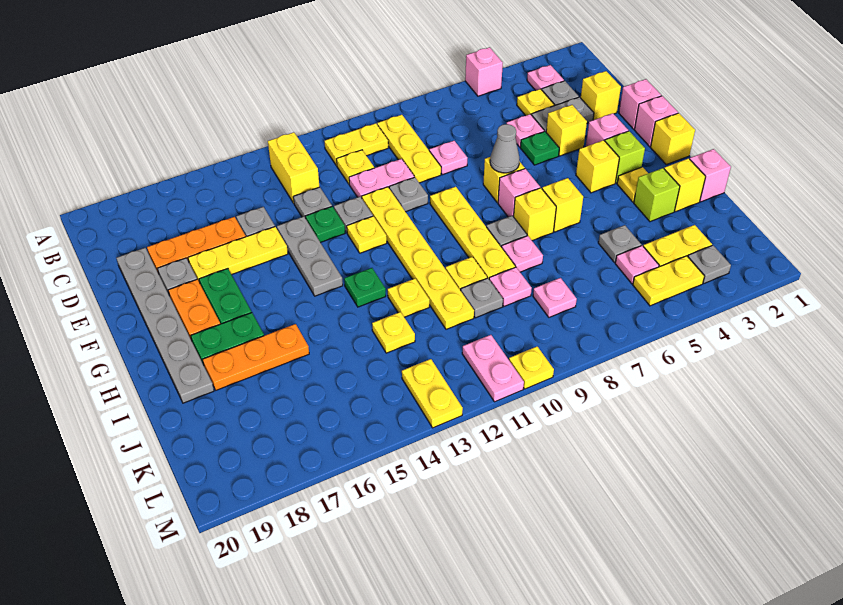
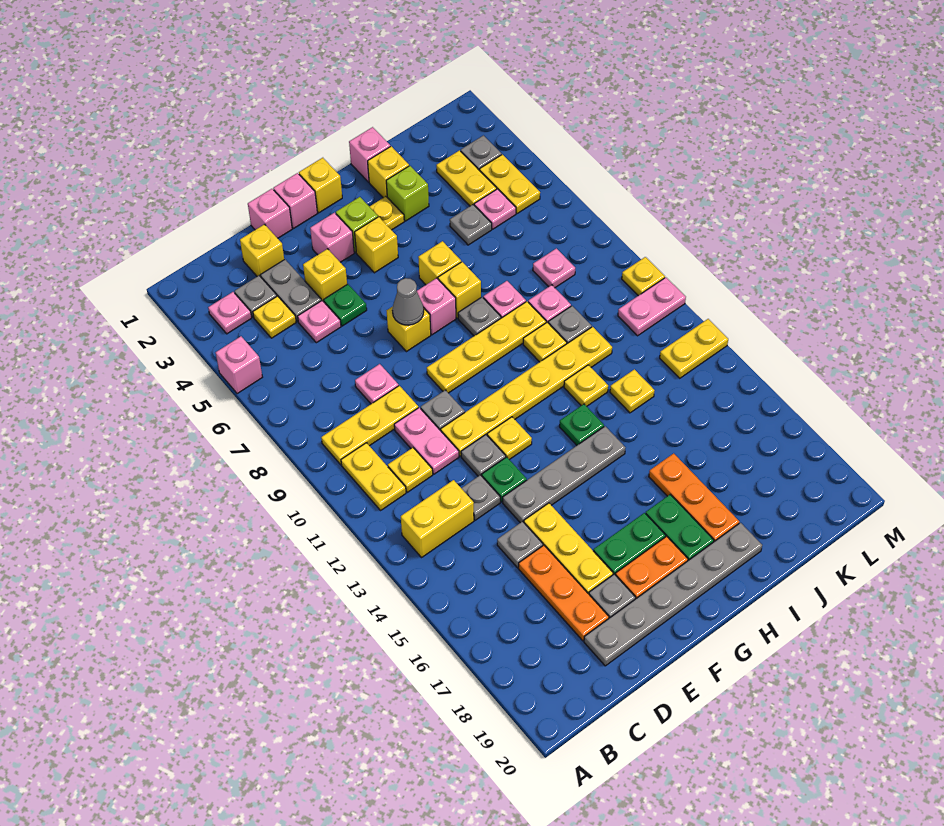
grey 1x3 plate [277,217,343,296] -> grey 1x4 plate [503,426,625,523]

